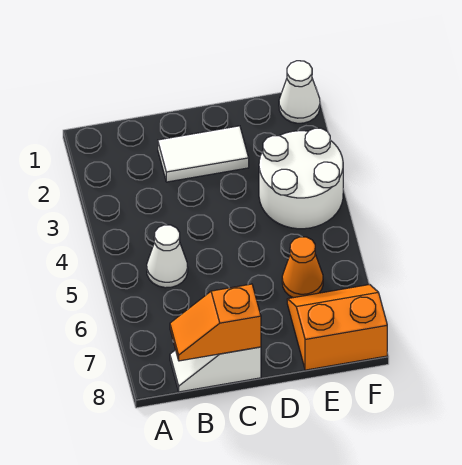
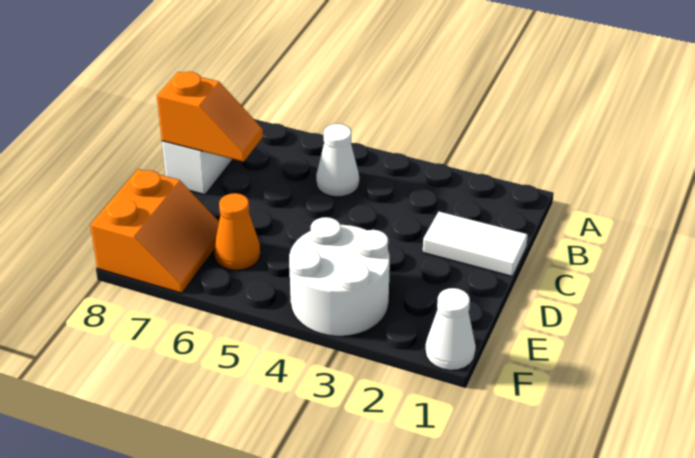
orange 1x2 slope [170,284,261,361] -> orange 1x2 slope turned to [157,72,263,162]
white 1x2 tile [158,126,249,182] -> white 1x2 tile turned to [423,212,528,277]

